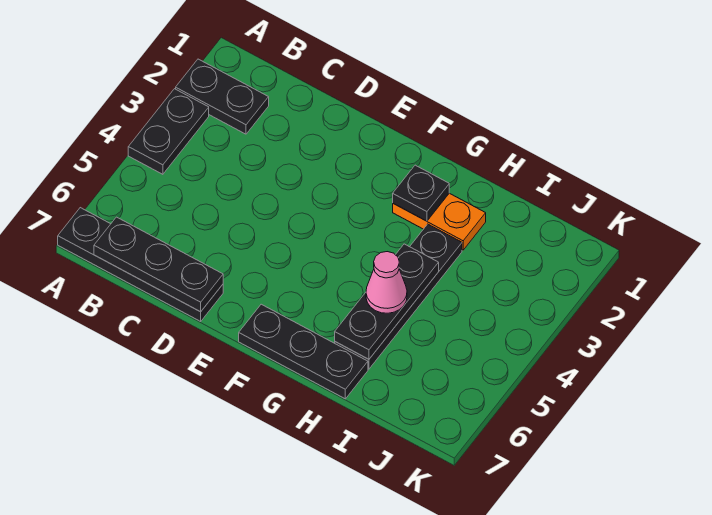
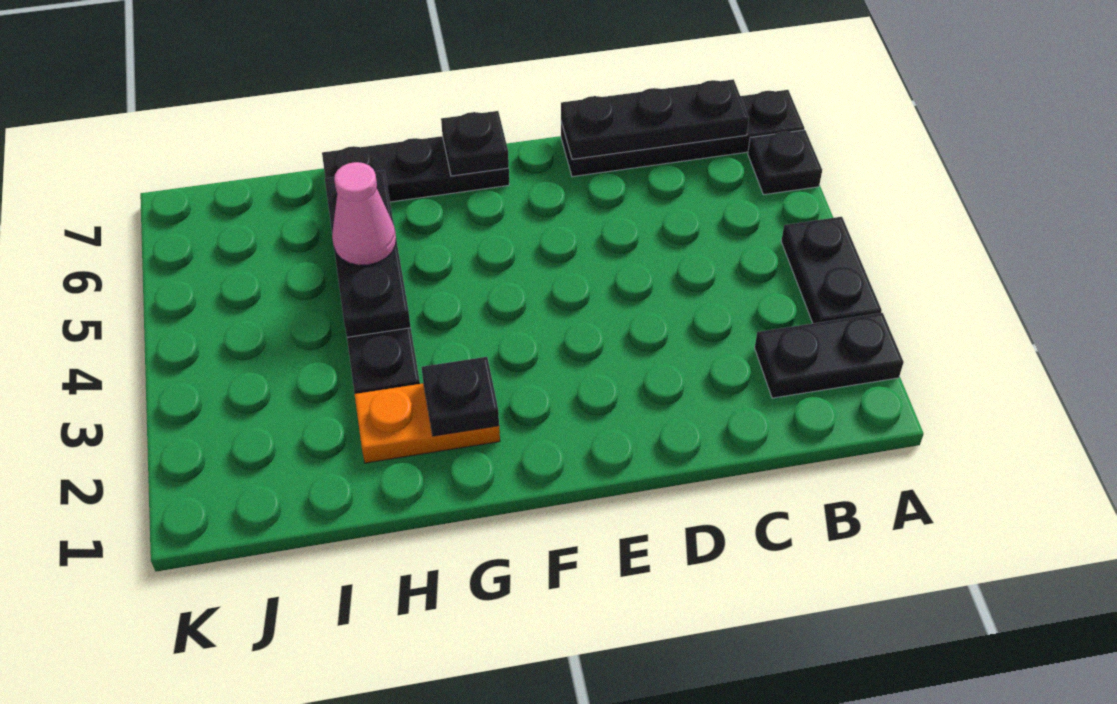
none -> black 1x1 plate [748,130,822,195]
none -> black 1x1 plate [441,111,509,176]

